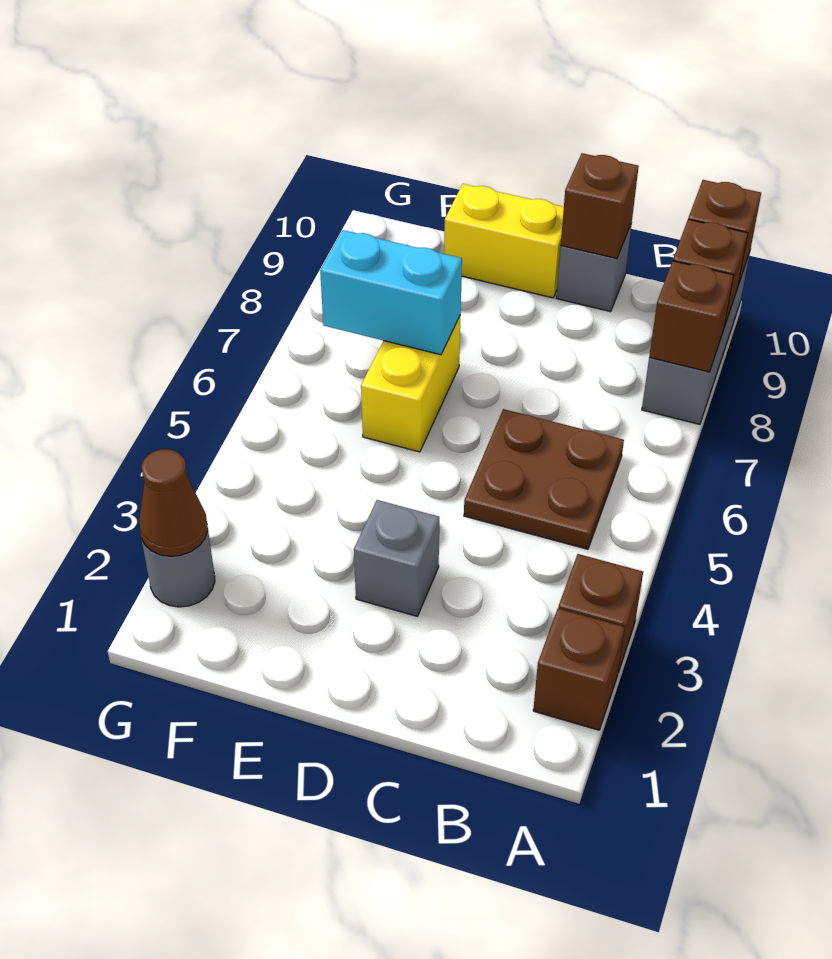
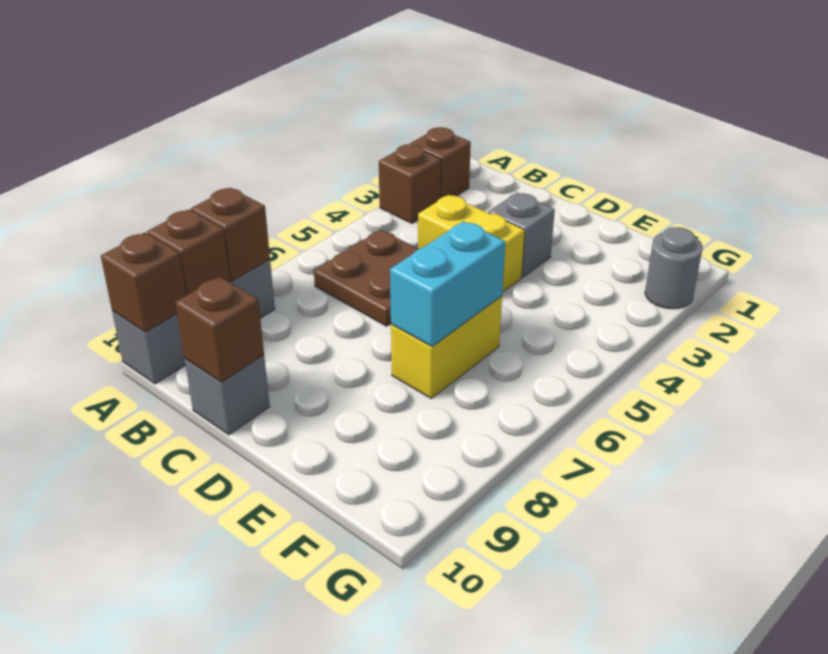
yellow 1x2 brick [444,184,564,298] -> yellow 1x2 brick moved to [418,195,525,292]
cyan 1x2 brick [320,230,462,355] -> cyan 1x2 brick turned to [390,221,505,346]
brown 1x1 cone [139,449,208,556] -> none

